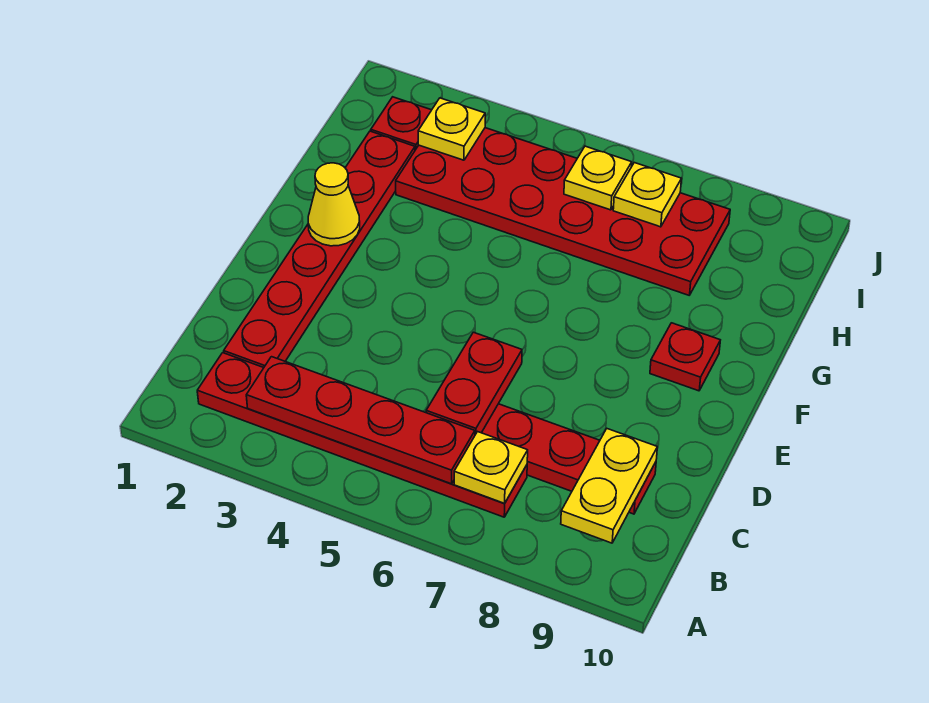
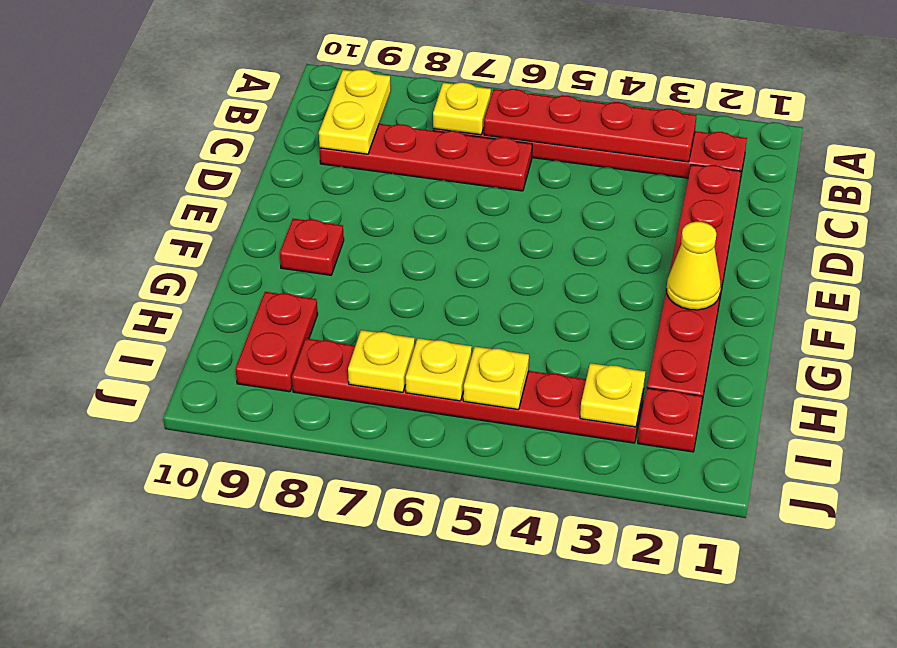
red 1x2 plate [426,332,522,435] -> red 1x2 plate moved to [236,292,318,392]
red 2x6 plate [396,128,730,295] -> red 1x6 plate [292,338,644,443]
none -> yellow 1x1 plate [463,347,529,410]

